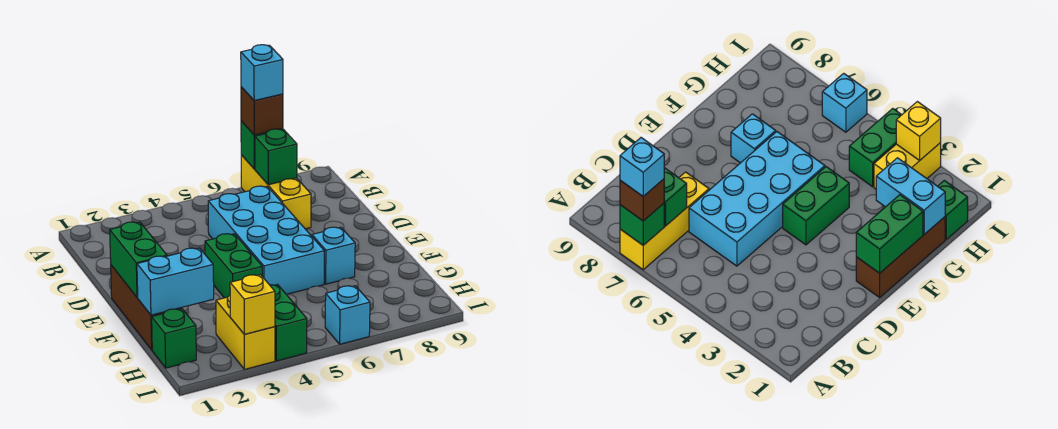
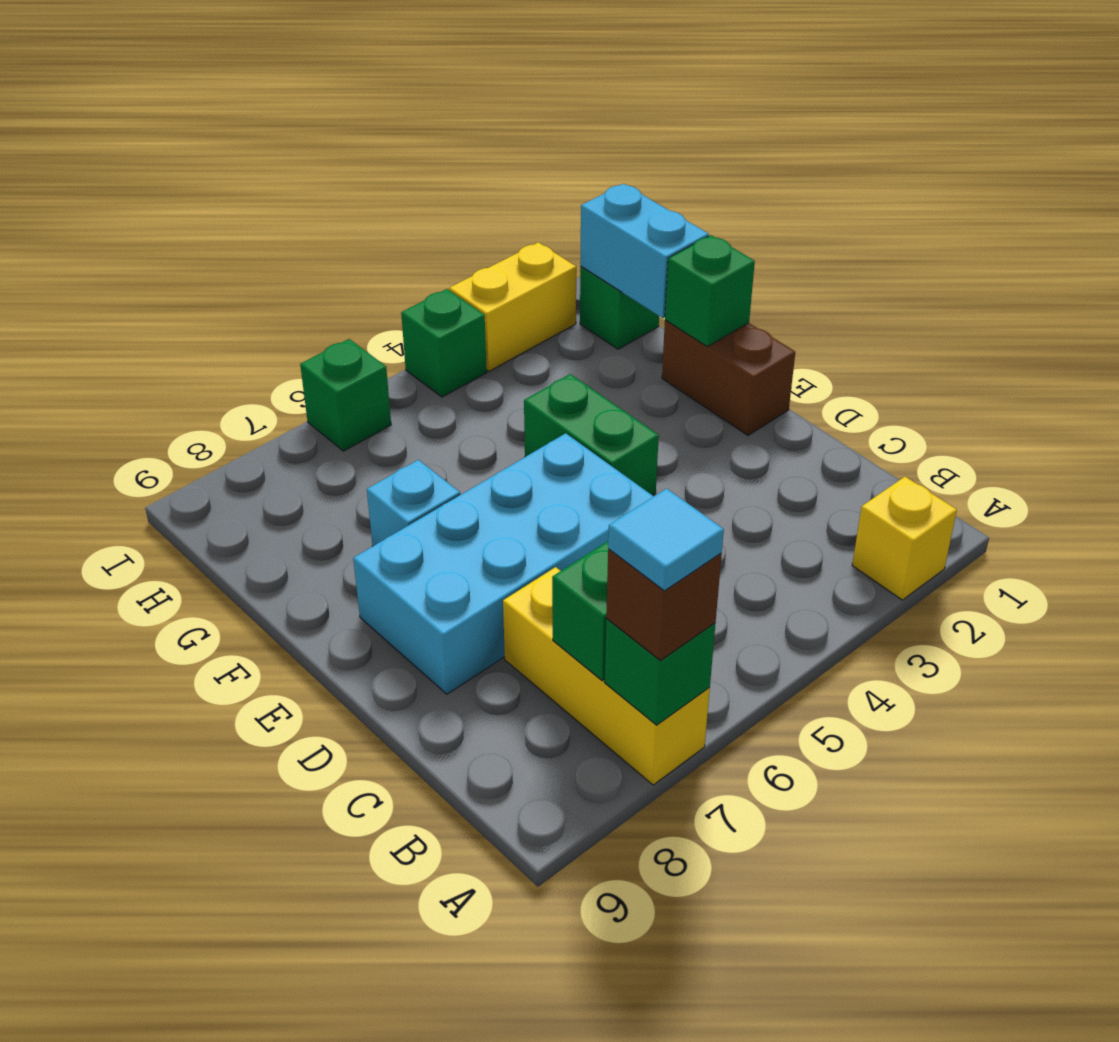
cyan 1x1 brick [241,45,283,101] -> cyan 1x1 tile [608,489,724,591]
cyan 2x4 brick [208,186,324,294] -> cyan 2x4 brick turned to [353,433,654,694]
brown 1x3 brick [111,265,182,350] -> brown 1x2 brick [662,320,795,435]
green 1x2 brick [110,222,167,298] -> green 1x1 brick [665,235,755,347]
cyan 1x2 brick [137,248,214,315] -> cyan 1x2 brick turned to [580,184,709,318]
yellow 1x2 brick [216,295,275,369] -> yellow 1x2 brick turned to [449,242,576,371]
green 1x2 brick [270,285,307,361] -> green 1x1 brick [401,289,487,397]
yellow 1x1 brick [230,275,275,334] -> yellow 1x1 brick moved to [852,477,957,600]
cyan 1x1 brick [325,286,370,344] -> green 1x1 brick [300,339,391,451]

